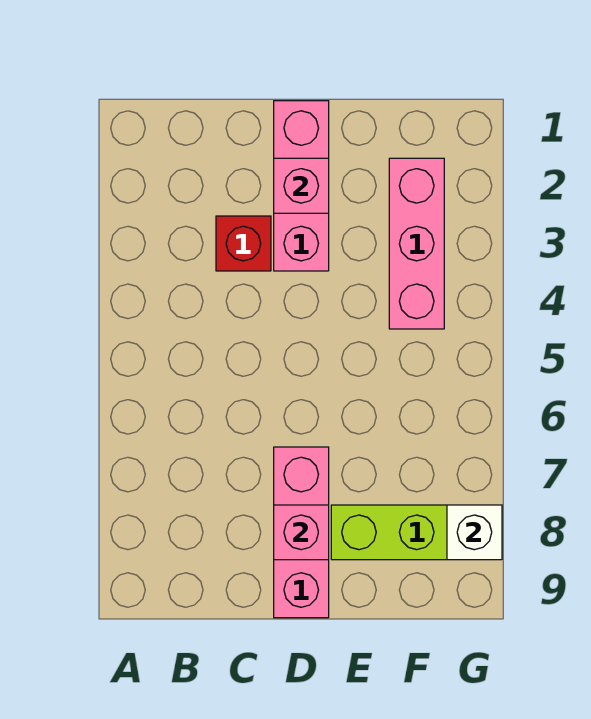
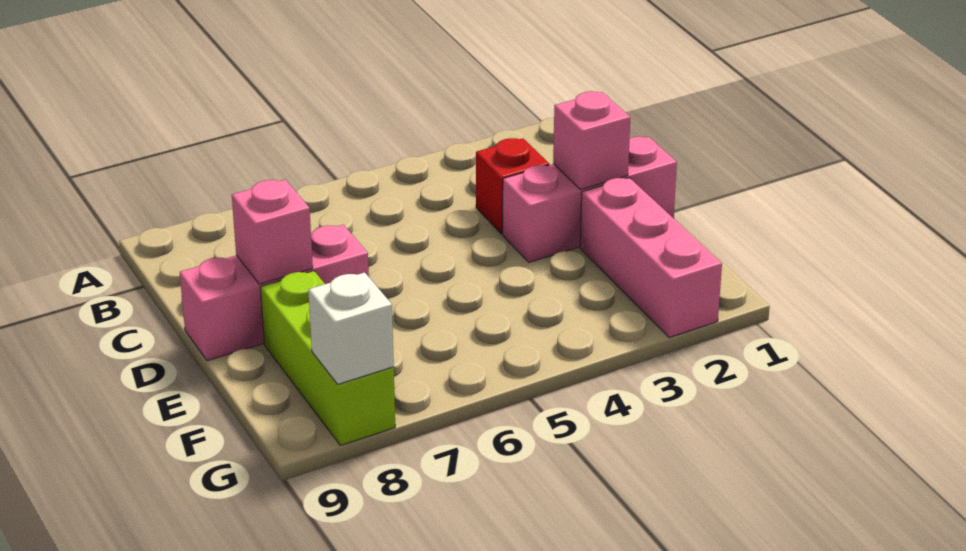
pink 1x3 brick [389,158,444,329] -> pink 1x3 brick turned to [580,178,722,337]

